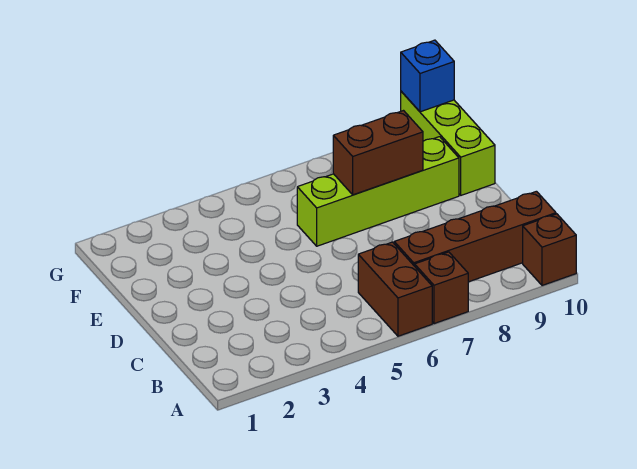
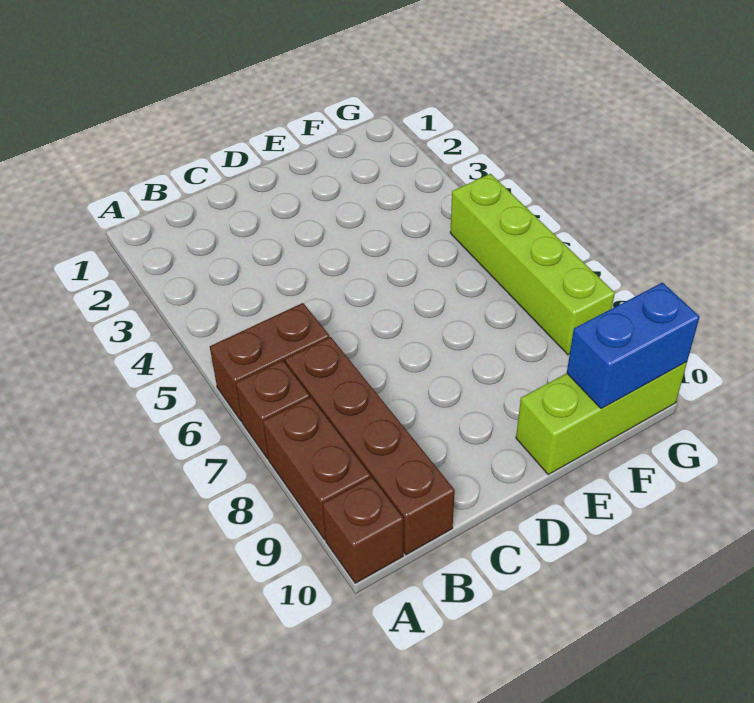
lime 1x4 brick [297,137,459,246] -> lime 1x4 brick moved to [450,174,615,355]
brown 1x2 brick [333,111,423,195] -> brown 1x2 brick moved to [263,397,371,540]
blue 1x1 brick [401,40,454,112] -> blue 1x2 brick [567,283,700,409]

